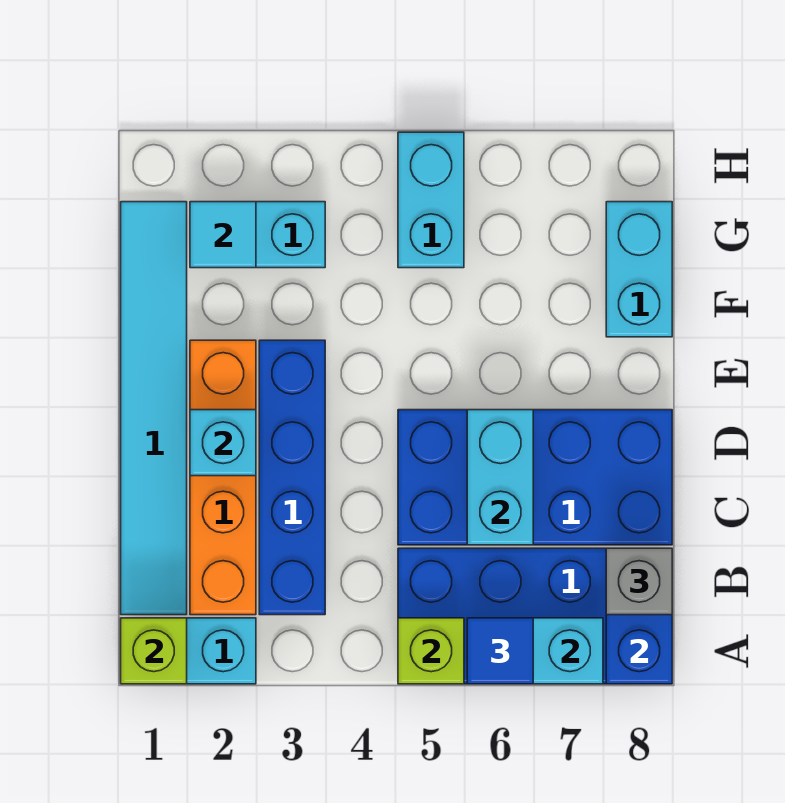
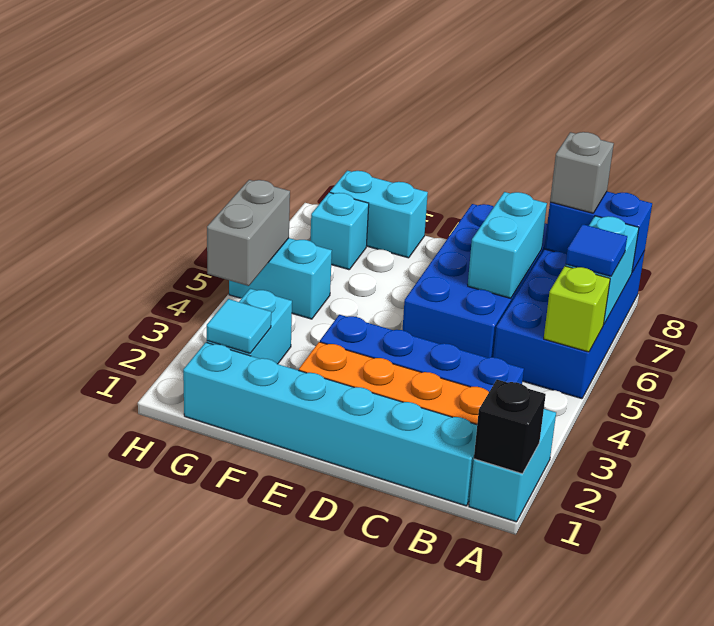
lime 1x1 brick [121,618,187,684] -> black 1x1 brick [474,380,546,474]
cyan 1x6 tile [121,202,187,615] -> cyan 1x6 brick [183,342,477,506]
cyan 1x2 brick [467,410,533,545] -> cyan 1x2 brick turned to [468,192,547,298]
cyan 1x1 brick [190,410,256,476] -> cyan 1x1 brick moved to [310,192,369,270]
none -> grey 1x2 brick [207,180,290,286]

